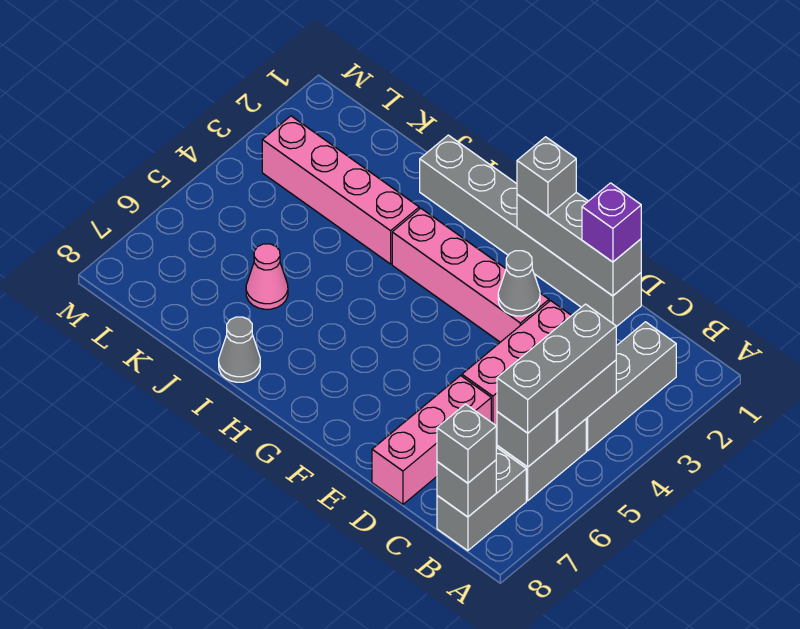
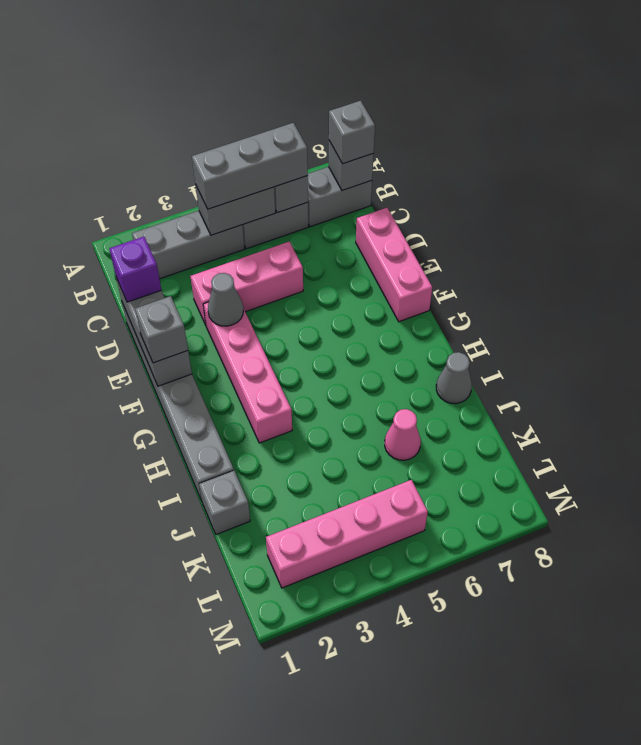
pink 1x3 brick [372,376,491,504] -> pink 1x3 brick turned to [356,208,432,322]
pink 1x4 brick [262,116,419,264] -> pink 1x4 brick turned to [266,480,428,588]
none -> grey 1x1 brick [199,471,250,534]

